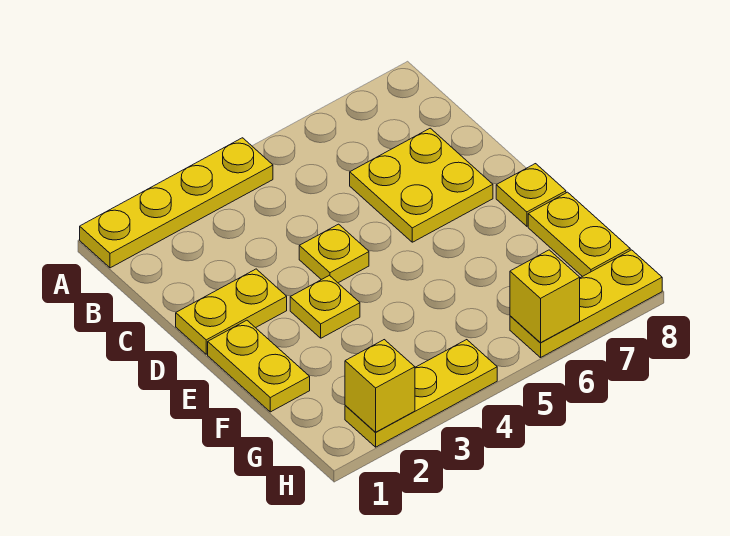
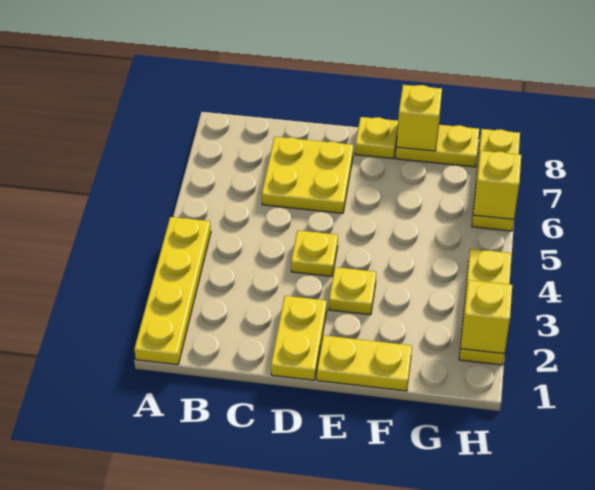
none -> yellow 1x1 brick [397,85,442,151]

